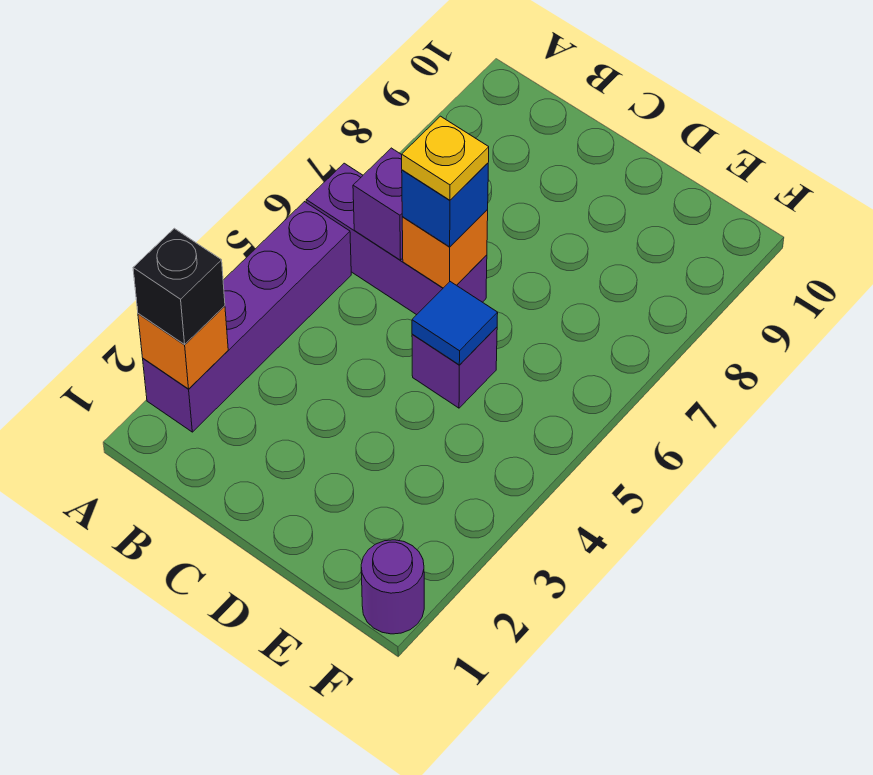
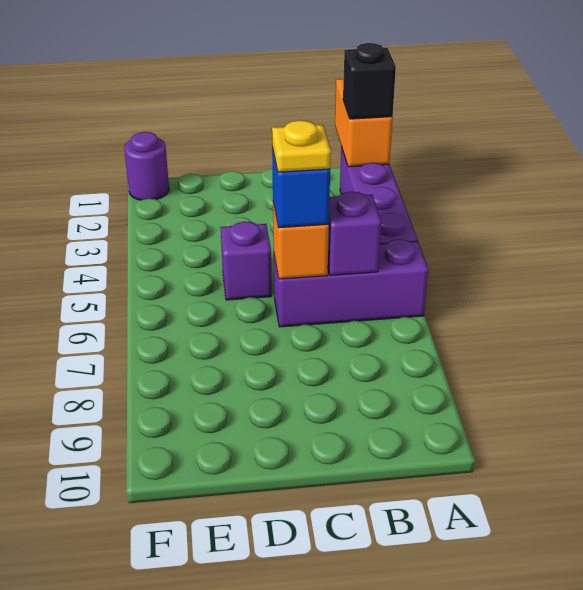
orange 1x1 brick [138,306,228,389] -> orange 1x2 brick [335,79,393,167]
blue 1x1 tile [412,282,498,365] -> none

